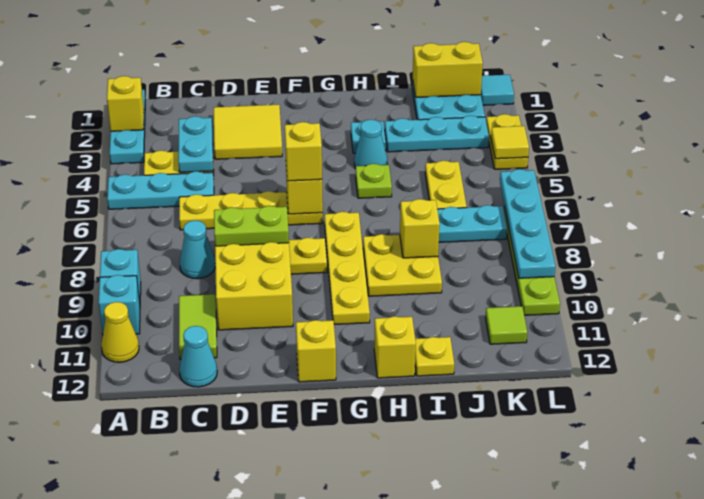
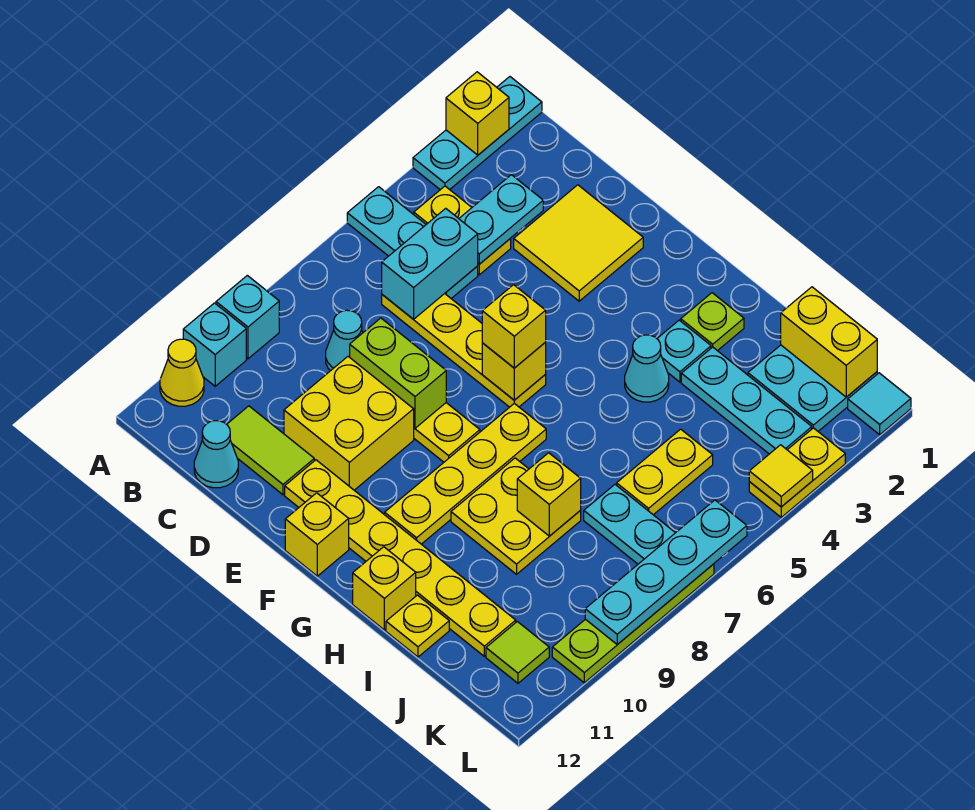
none -> cyan 1x2 brick [382,208,478,319]
lime 1x2 tile [179,294,217,359] -> lime 1x2 tile turned to [227,406,314,495]
none -> yellow 1x6 plate [285,460,516,656]
lime 1x1 plate [356,164,392,198] -> lime 1x1 plate moved to [681,293,744,351]

